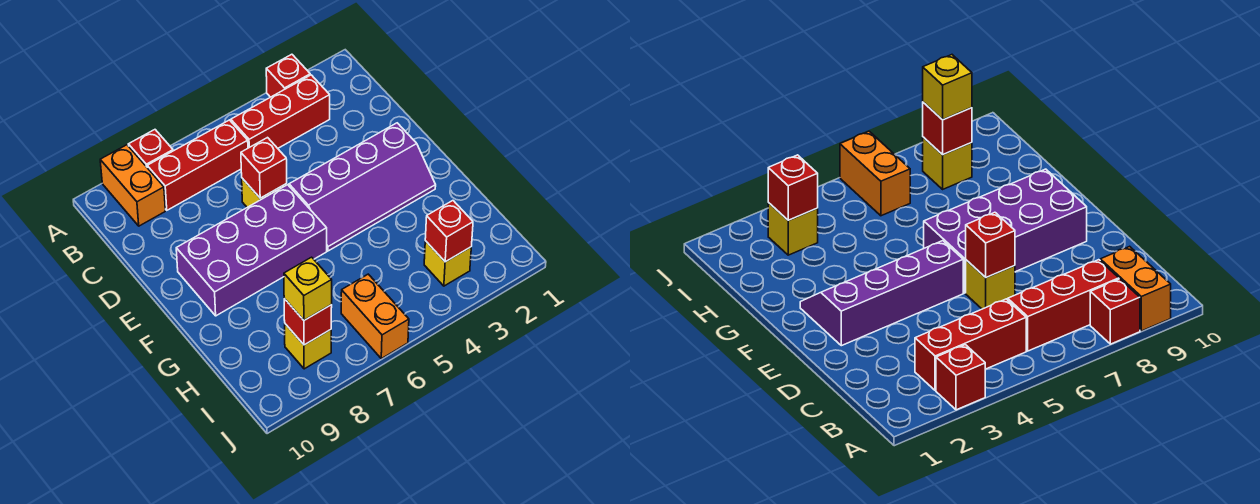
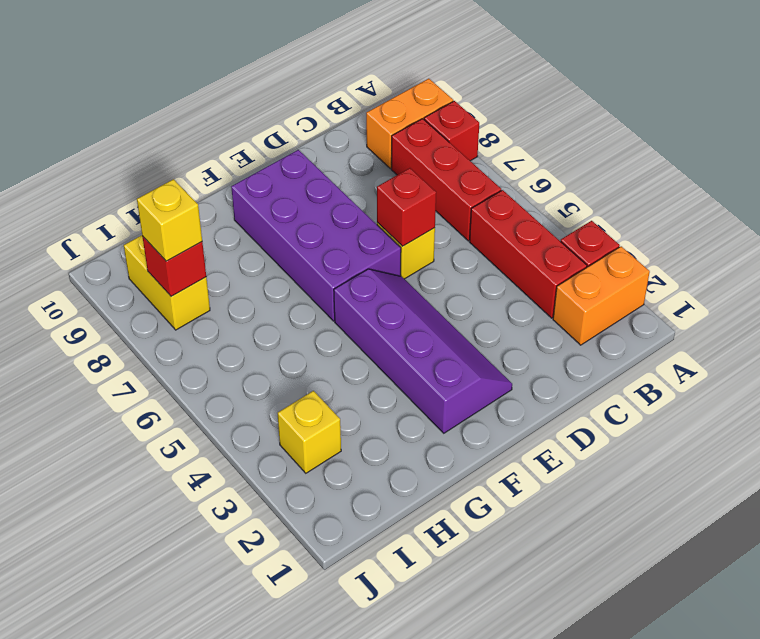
purple 2x4 slope [289,123,436,251] -> purple 2x4 slope turned to [334,269,512,433]
red 1x1 brick [425,201,473,262] -> none
orange 1x2 brick [341,274,409,359] -> orange 1x2 brick moved to [553,246,650,345]
yellow 1x1 brick [285,324,331,369] -> yellow 1x2 brick [124,235,210,330]

